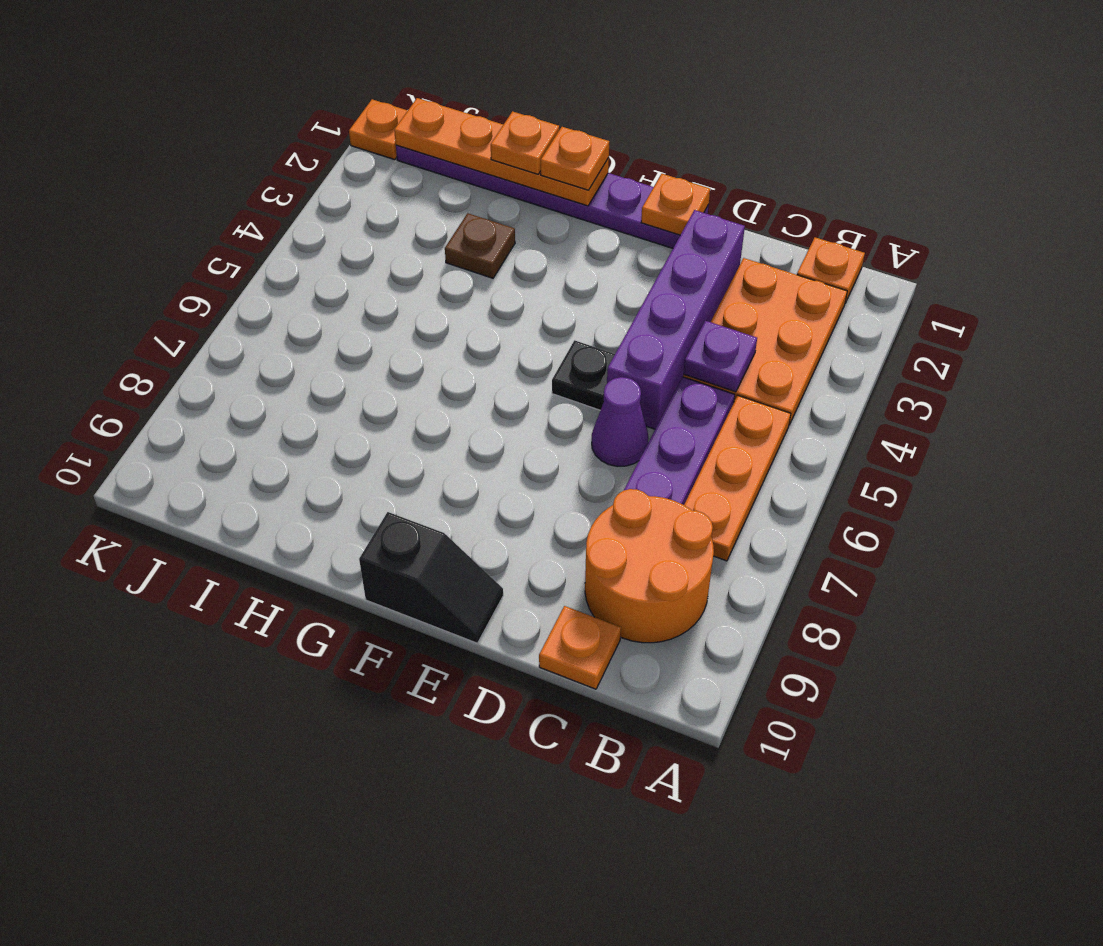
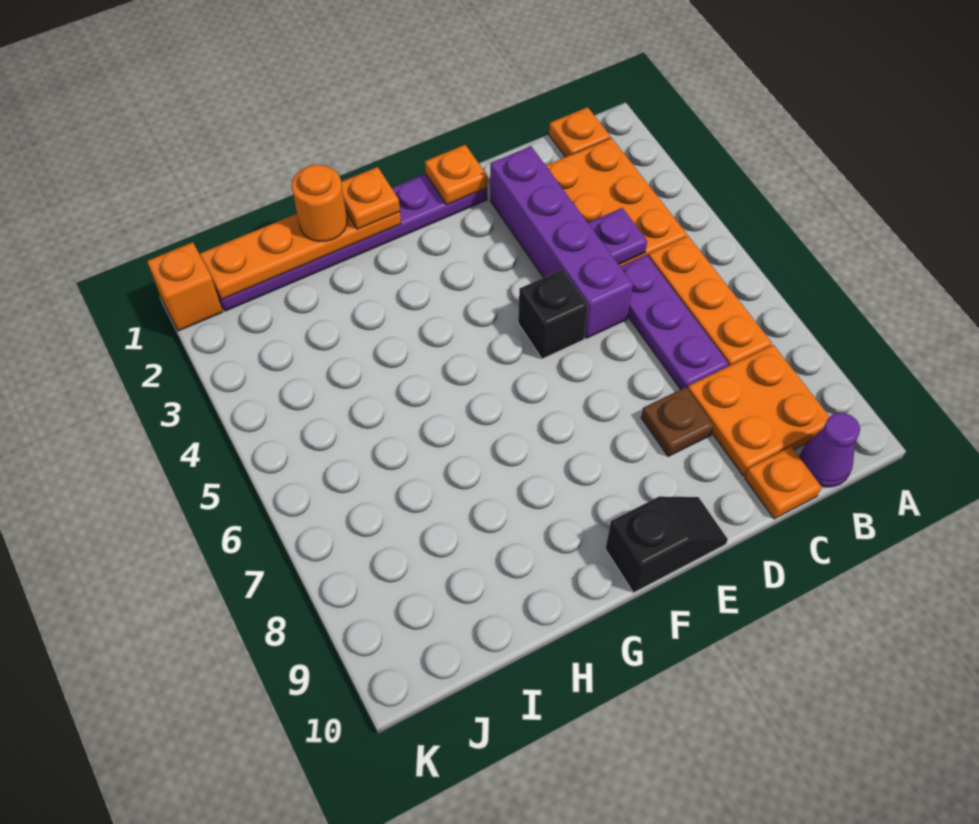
orange 2x2 round brick [585,489,714,643] -> orange 2x2 plate [687,345,830,476]
purple 1x1 cone [592,377,648,466] -> purple 1x1 cone moved to [800,413,860,487]
black 1x1 plate [552,340,615,410] -> black 1x1 brick [518,269,588,359]
orange 1x1 plate [491,111,559,174] -> orange 1x1 round brick [292,164,347,241]
brown 1x1 plate [445,213,515,278] -> brown 1x1 plate moved to [641,387,714,456]
orange 1x1 plate [349,99,408,160] -> orange 1x1 brick [147,242,223,331]

